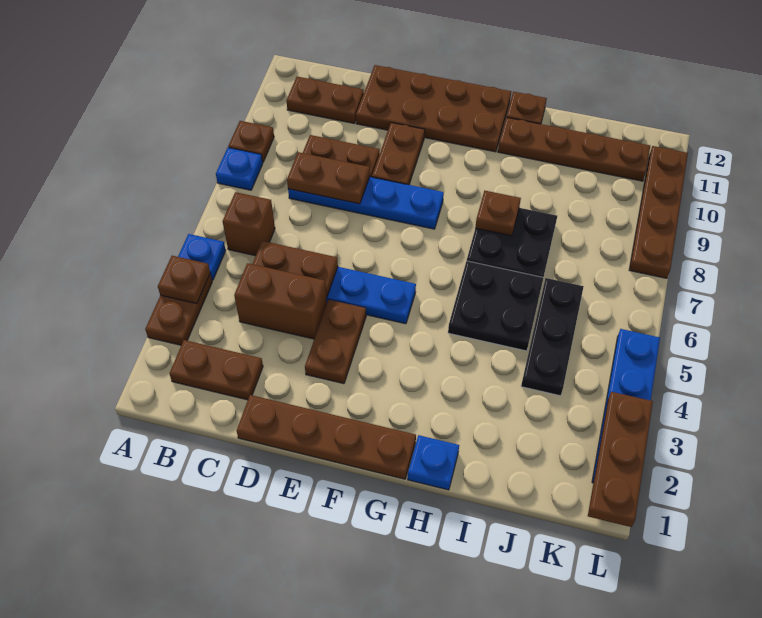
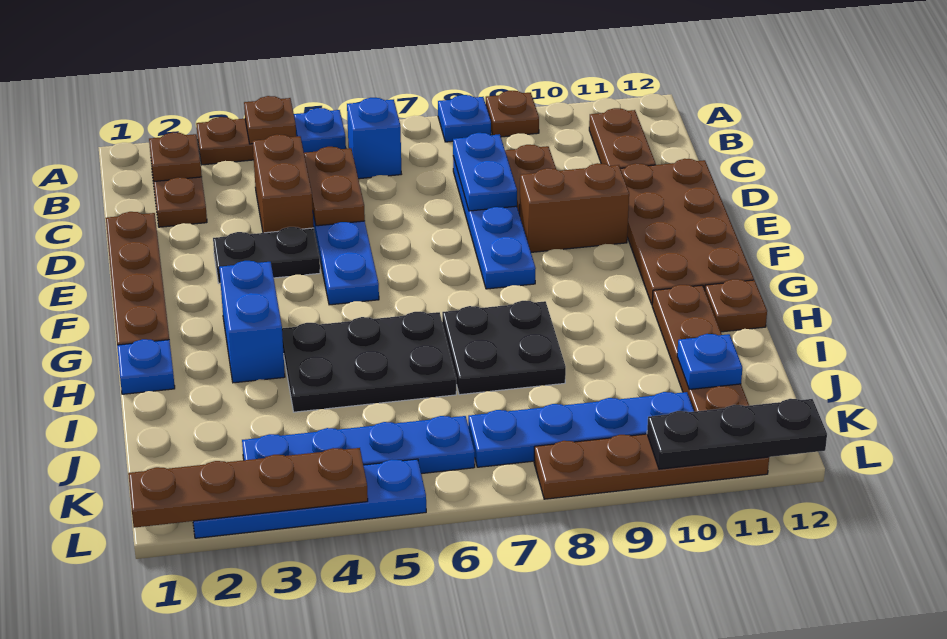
brown 1x1 brick [223,192,275,256] -> blue 1x1 brick [347,98,401,179]
brown 1x2 plate [287,152,370,204] -> blue 1x2 plate [453,133,517,211]
brown 1x2 plate [305,300,366,384] -> black 1x2 plate [213,227,320,283]
brown 1x2 plate [372,123,425,185] -> brown 1x2 brick [519,163,629,252]
none -> blue 1x2 brick [219,261,285,383]
black 2x2 plate [448,261,544,351] -> black 2x3 plate [282,312,456,412]
brown 1x1 plate [475,191,521,236] -> brown 1x1 plate moved to [149,132,202,181]
black 1x3 plate [521,278,584,396] -> black 1x3 plate moved to [647,399,827,469]
none -> blue 1x1 plate [677,334,742,389]
none -> blue 1x4 plate [242,416,475,474]
none -> blue 1x4 plate [468,392,694,467]
brown 1x3 plate [588,392,653,527] -> brown 1x4 plate [128,448,368,528]

